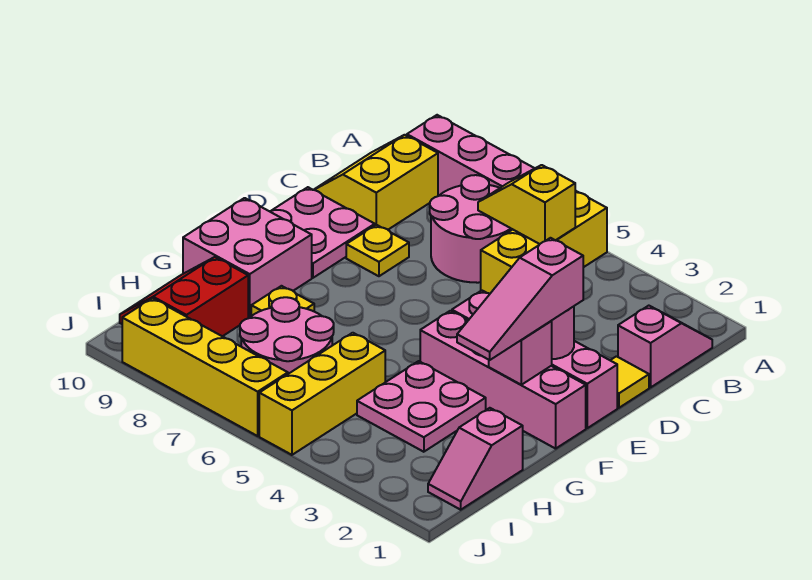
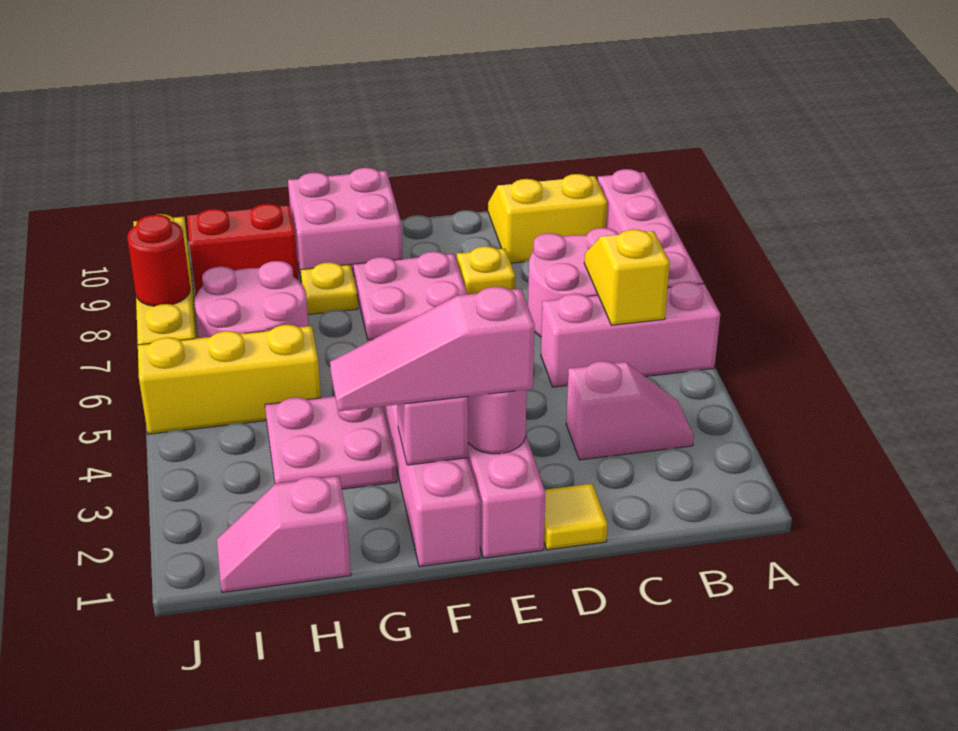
yellow 1x3 brick [481,191,607,294] -> pink 1x3 brick [541,282,720,387]
pink 1x2 slope [618,306,712,387] -> pink 1x2 slope moved to [566,361,694,460]
pink 2x2 plate [270,187,375,278] -> pink 2x2 plate moved to [353,252,467,340]
none -> red 1x1 round brick [127,215,190,306]

